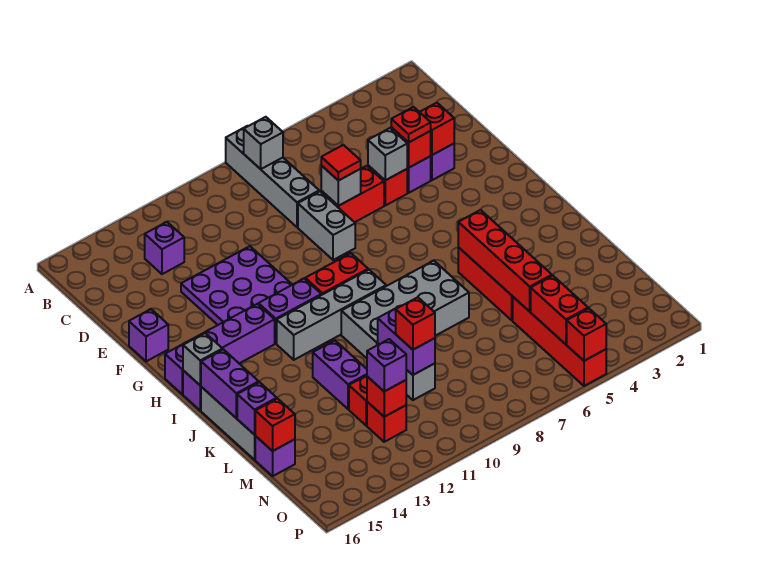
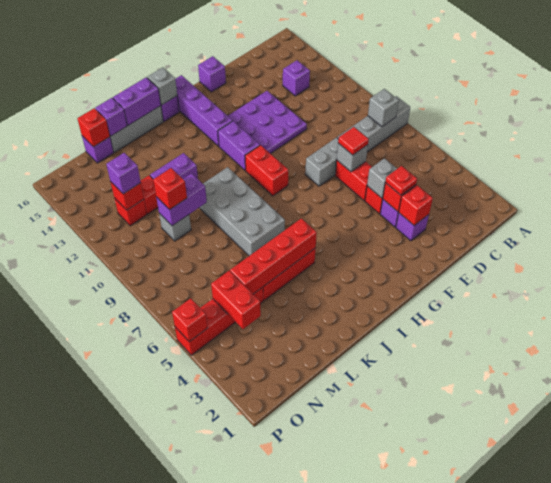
grey 1x4 brick [277,270,386,360] -> none
red 1x2 brick [531,276,588,344] -> red 1x2 brick turned to [211,271,261,329]

